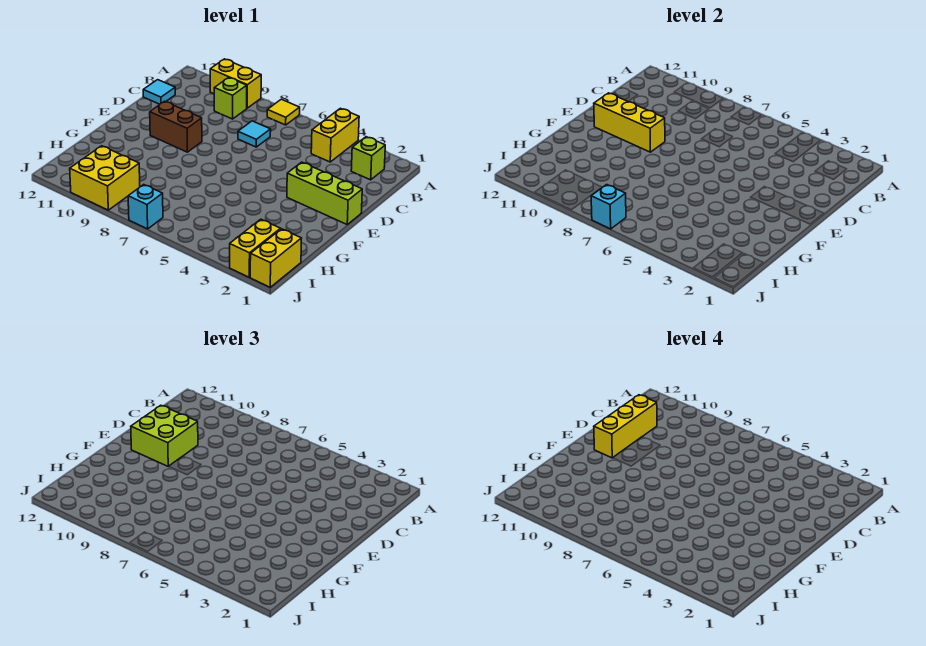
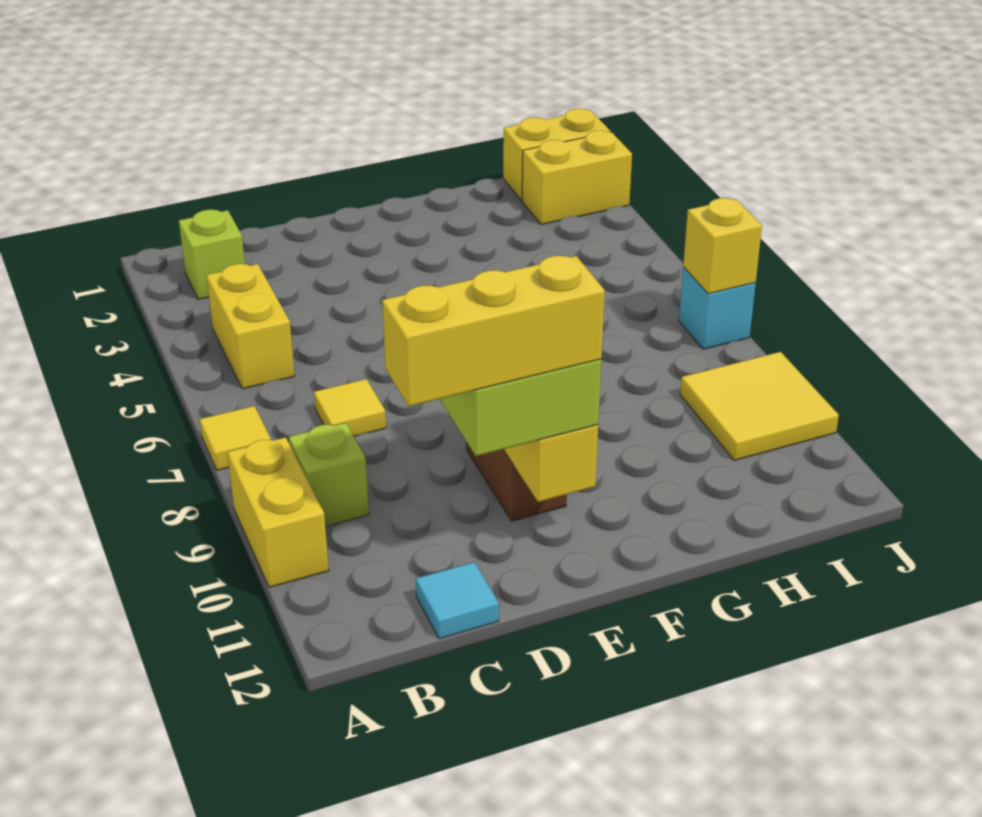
yellow 1x2 brick [311,108,359,162] -> yellow 1x2 brick turned to [207,264,294,389]
cyan 1x1 tile [238,121,271,147] -> yellow 1x1 tile [314,379,386,436]
lime 1x3 brick [287,162,362,224] -> none
yellow 2x2 brick [70,146,140,210] -> yellow 2x2 tile [680,352,839,461]
cyan 1x1 brick [591,185,626,229] -> yellow 1x1 brick [683,198,762,294]

